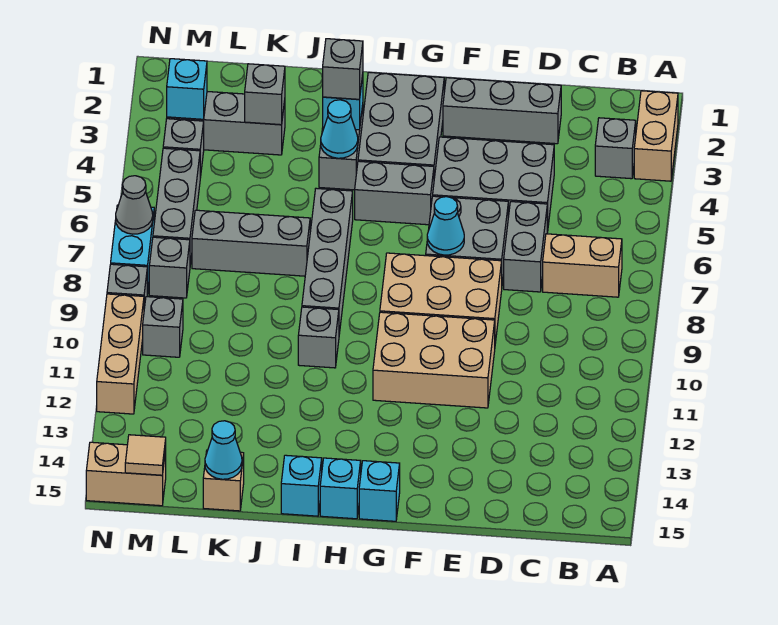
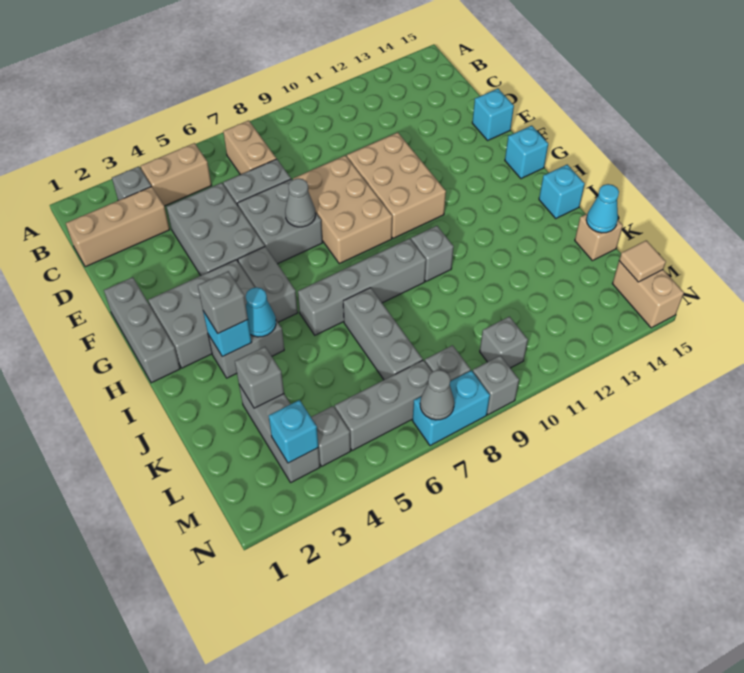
tan 1x2 brick [634,91,678,181] -> tan 1x2 brick moved to [140,143,212,206]
grey 1x3 brick [443,78,561,144] -> grey 1x3 brick moved to [104,277,180,383]
cyan 1x1 cone [427,197,464,255] -> grey 1x1 cone [285,178,316,227]
cyan 1x1 brick [320,458,361,519] -> cyan 1x1 brick moved to [472,89,514,140]
tan 1x3 brick [97,294,144,414] -> tan 1x3 brick moved to [66,187,170,267]

